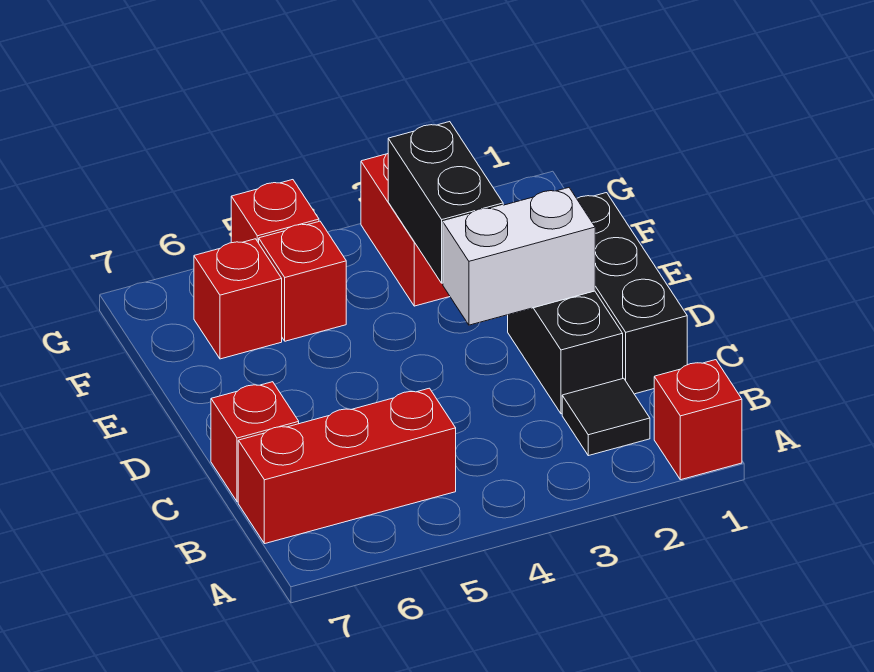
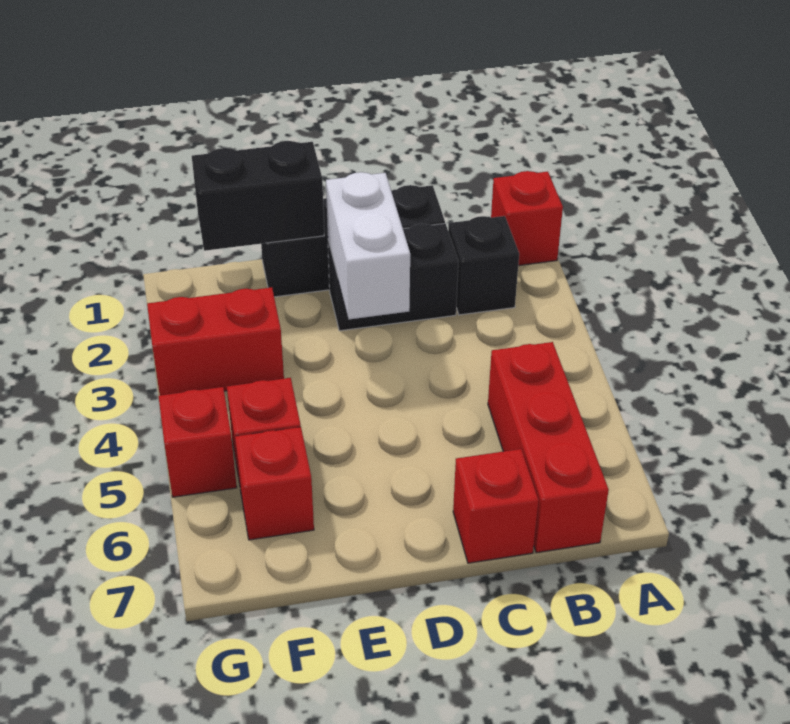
black 1x1 tile [562,378,650,456] -> black 1x1 brick [448,216,519,315]
black 1x2 brick [388,122,503,283] -> black 1x2 brick moved to [192,141,324,251]

